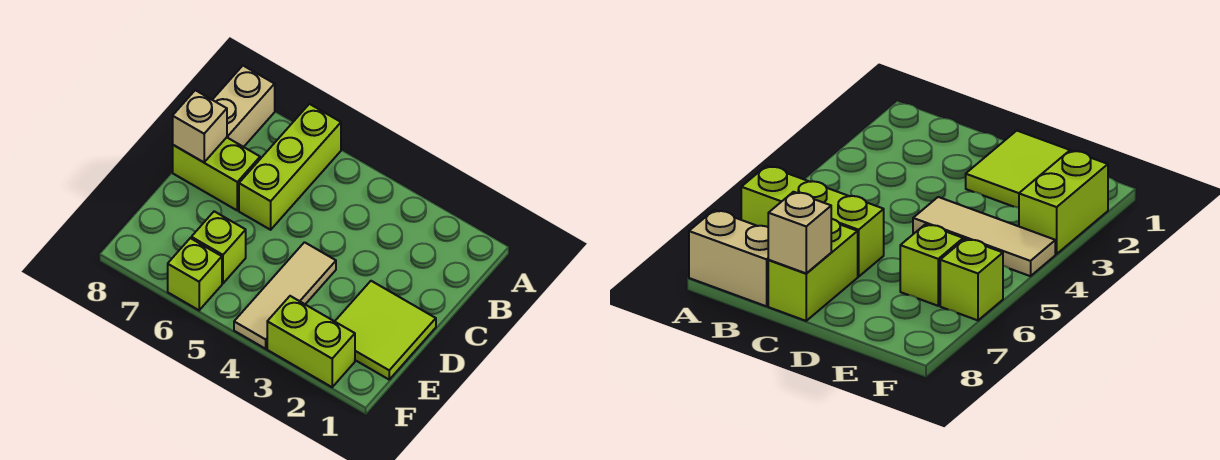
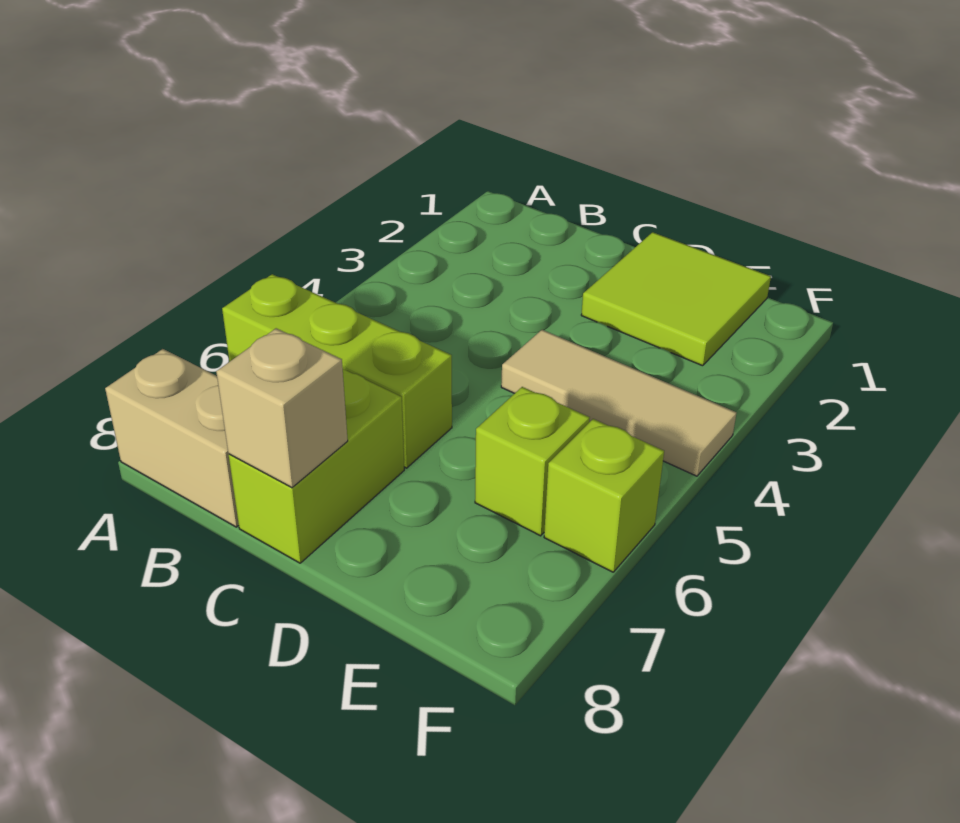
lime 1x2 brick [267,296,355,387] -> none

